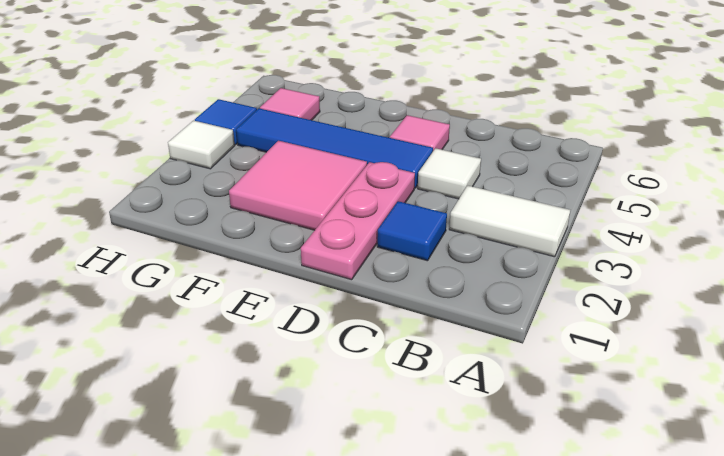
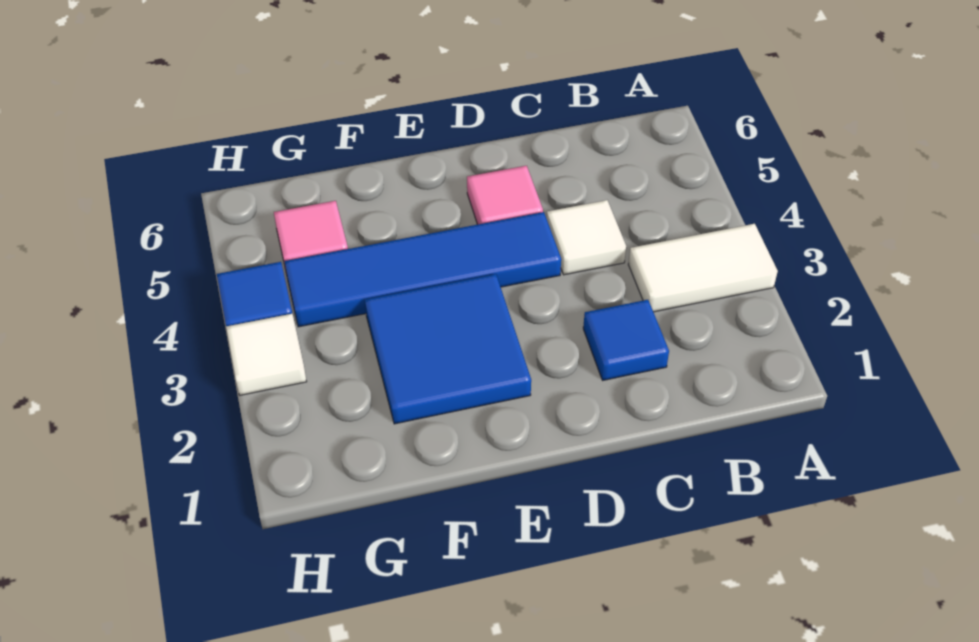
pink 1x3 plate [301,162,415,280] -> none
pink 2x2 tile [229,141,367,230] -> blue 2x2 tile [365,274,531,424]

